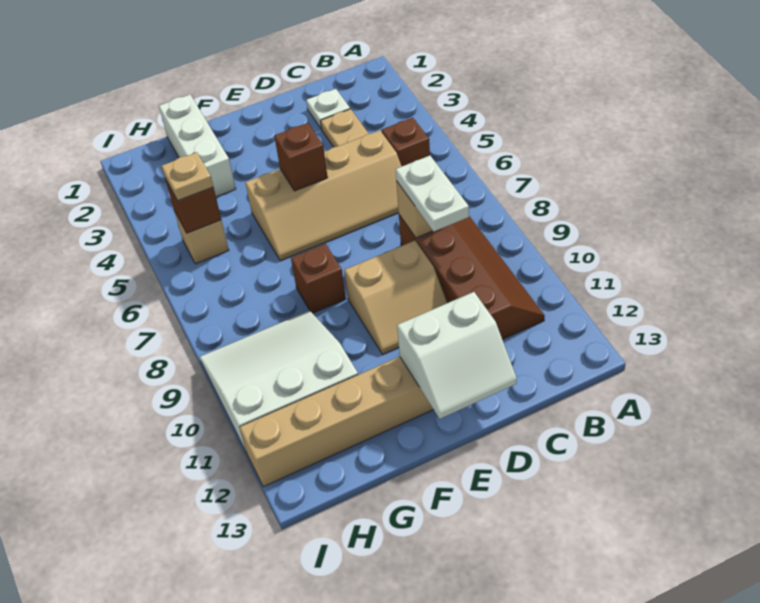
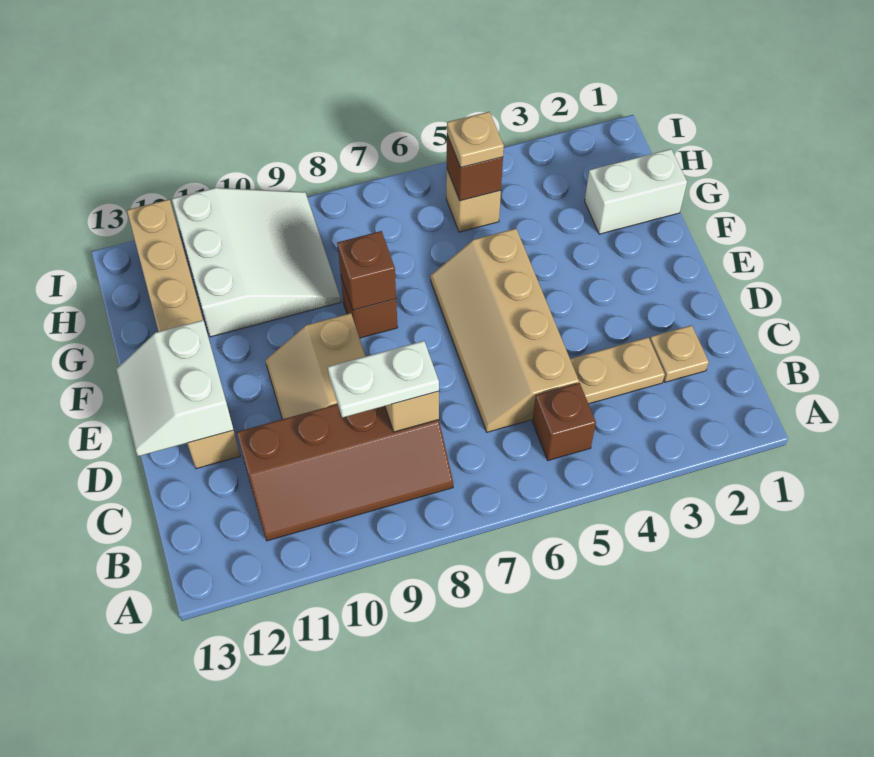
white 1x1 plate [306,89,350,129] -> tan 1x1 plate [650,325,709,382]
brown 1x1 brick [274,123,328,191] -> brown 1x1 brick moved to [337,231,396,310]
white 1x3 brick [159,95,236,197] -> white 1x2 brick [585,149,687,234]

